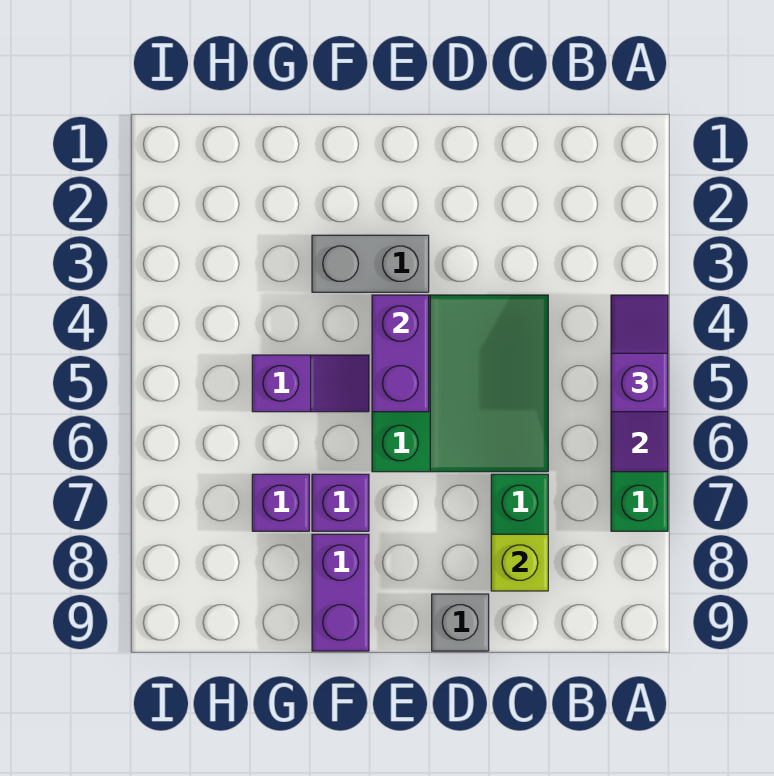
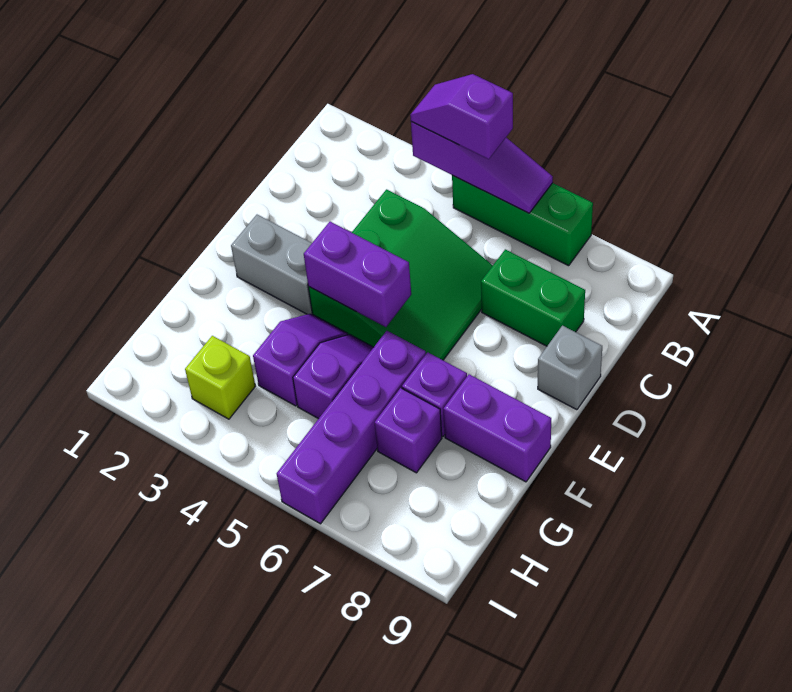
green 3x3 slope [372,295,548,472] -> green 3x3 slope turned to [308,189,493,360]
lime 1x1 brick [491,534,548,591] -> lime 1x1 brick moved to [185,336,255,419]
grey 1x2 brick [312,235,429,292] -> grey 1x2 brick turned to [231,215,312,314]
none -> purple 1x2 slope [253,314,348,406]
none -> purple 1x4 brick [277,331,426,524]

